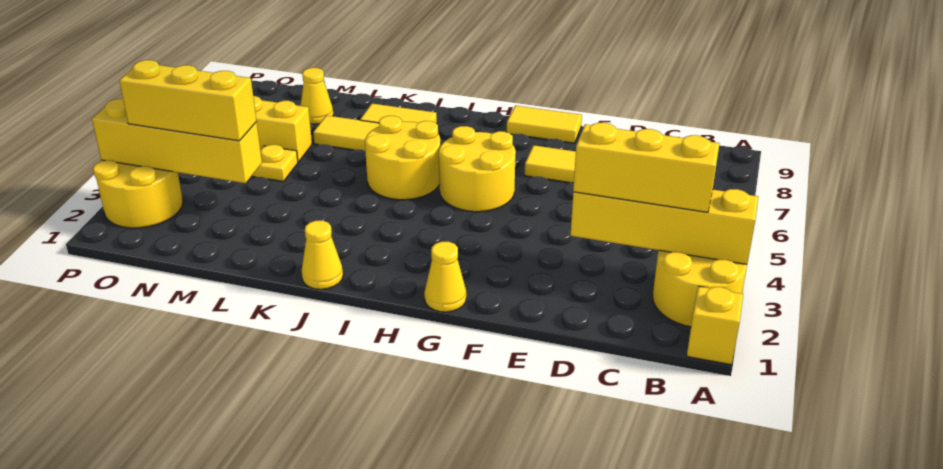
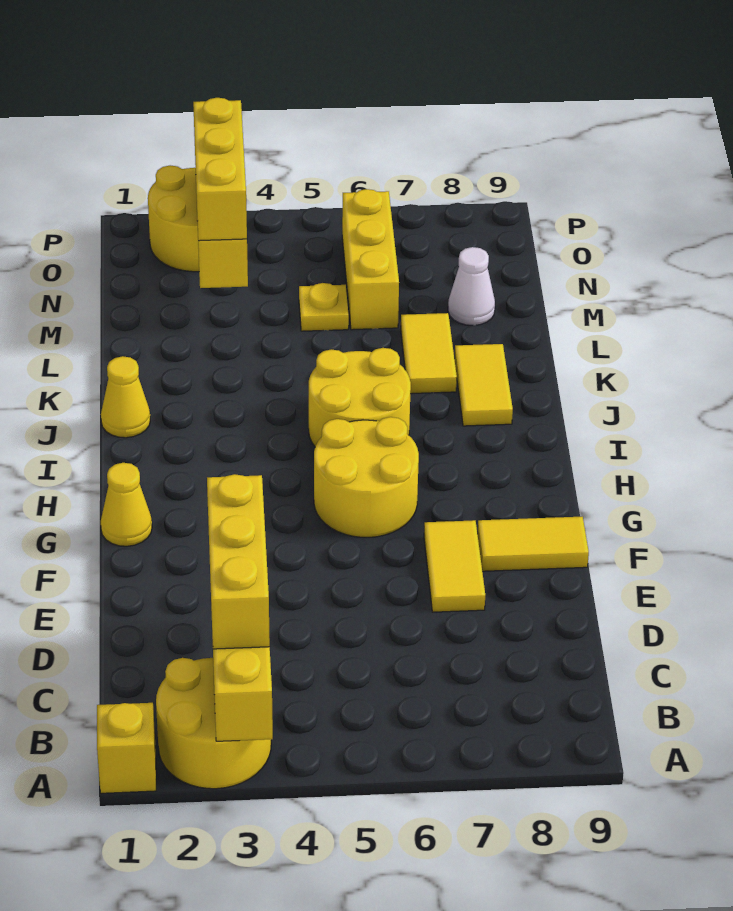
yellow 1x2 tile [507,106,582,143] -> yellow 1x2 tile turned to [477,517,589,571]
yellow 1x1 cone [300,68,333,124] -> white 1x1 cone [448,247,495,325]

